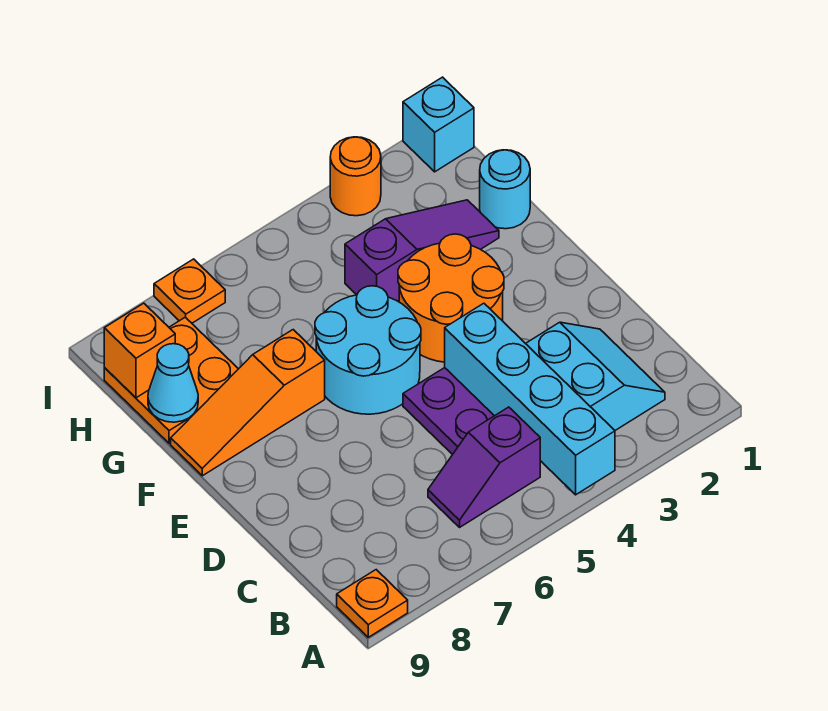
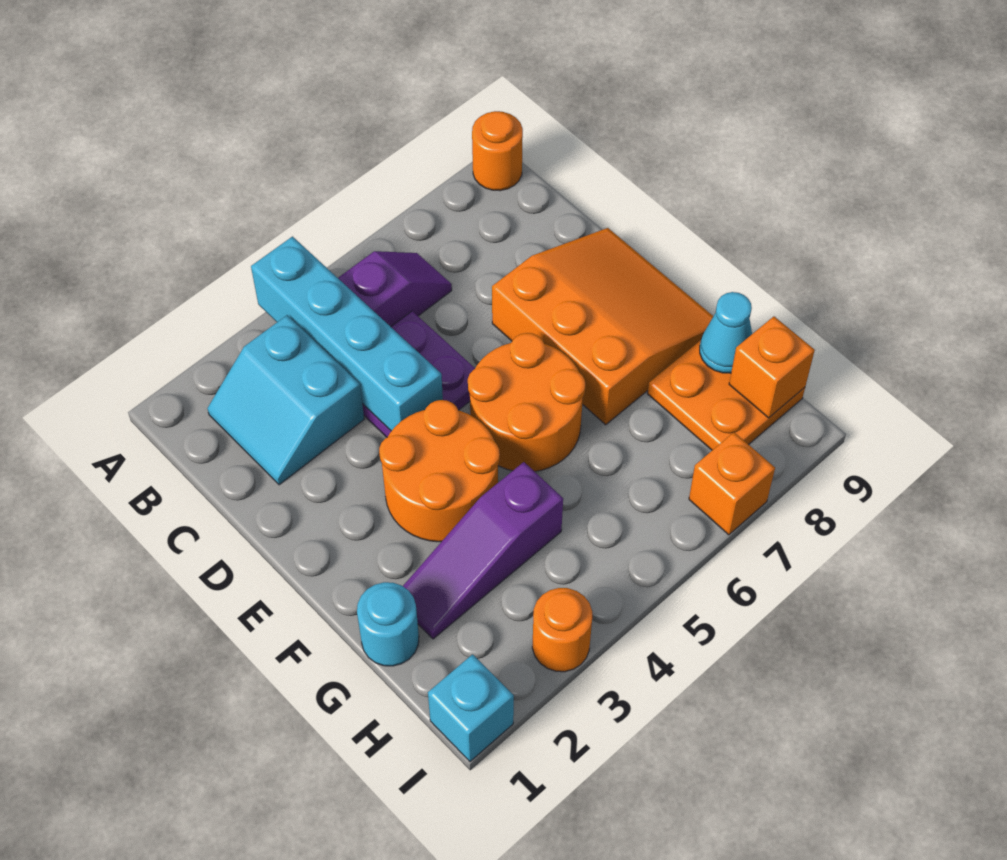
orange 1x1 plate [337,570,408,637] -> orange 1x1 round brick [472,111,523,191]
cyan 2x2 round brick [315,286,421,414] -> orange 2x2 round brick [468,333,585,472]
orange 1x3 slope [171,330,325,476] -> orange 3x3 slope [492,228,713,425]
orange 1x1 plate [154,259,225,323] -> orange 1x1 brick [689,432,775,535]

